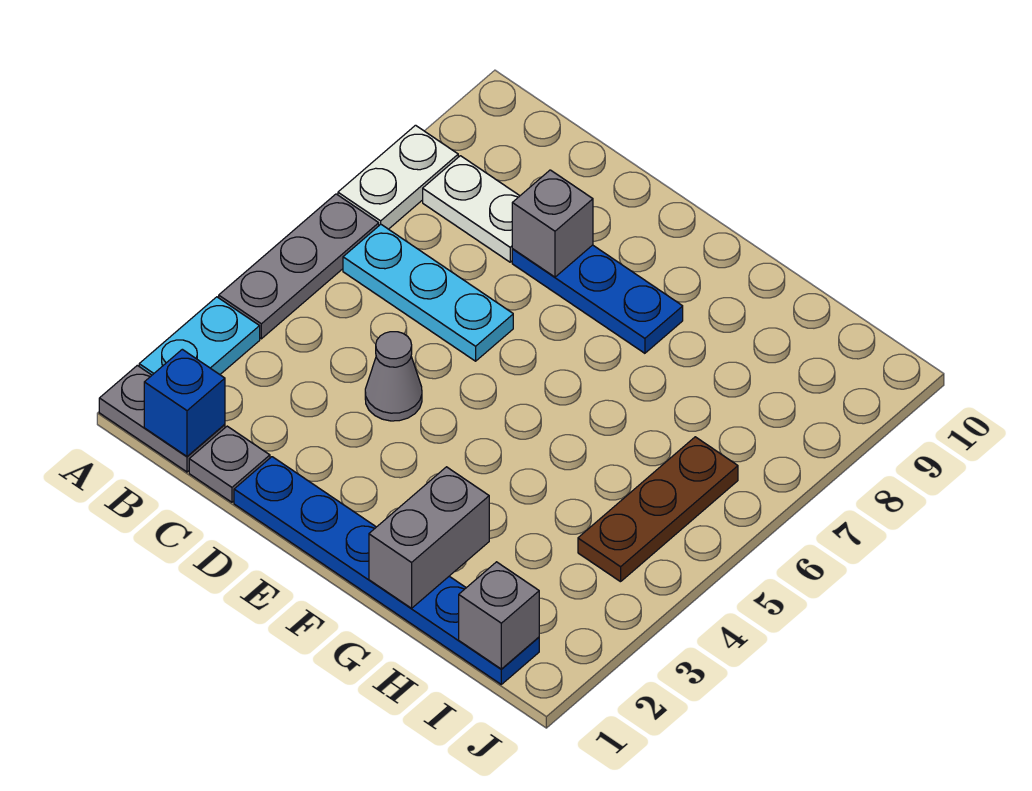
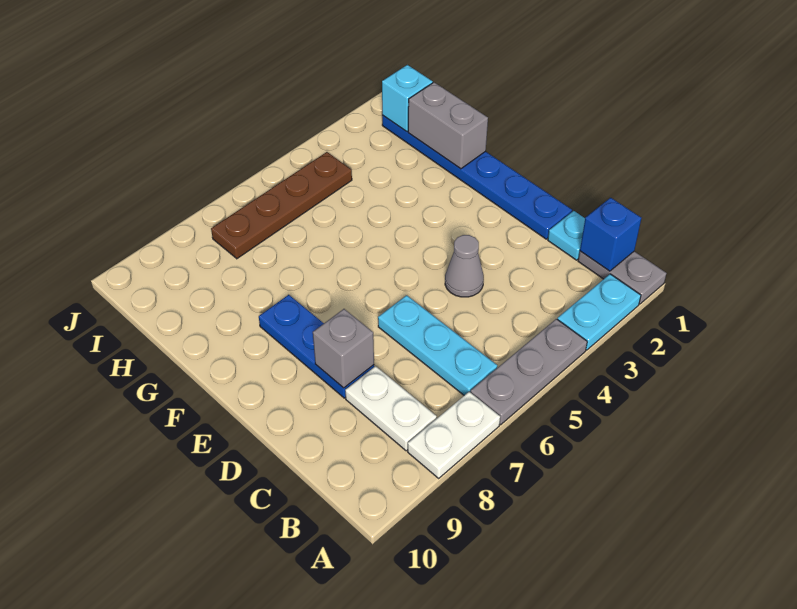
grey 1x1 plate [189,426,270,502] -> cyan 1x1 plate [548,211,585,260]
grey 1x2 brick [369,467,489,608] -> grey 1x2 brick turned to [408,82,488,169]
grey 1x1 brick [459,562,539,669] -> cyan 1x1 brick [382,65,433,132]
brown 1x3 plate [578,437,738,582] -> brown 1x4 plate [211,152,352,259]

